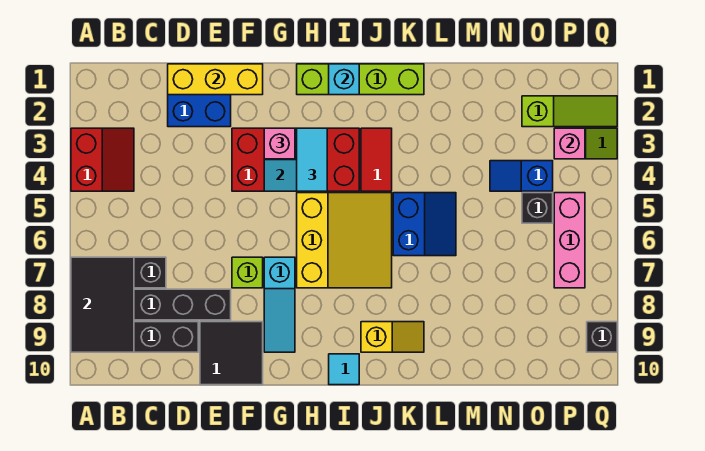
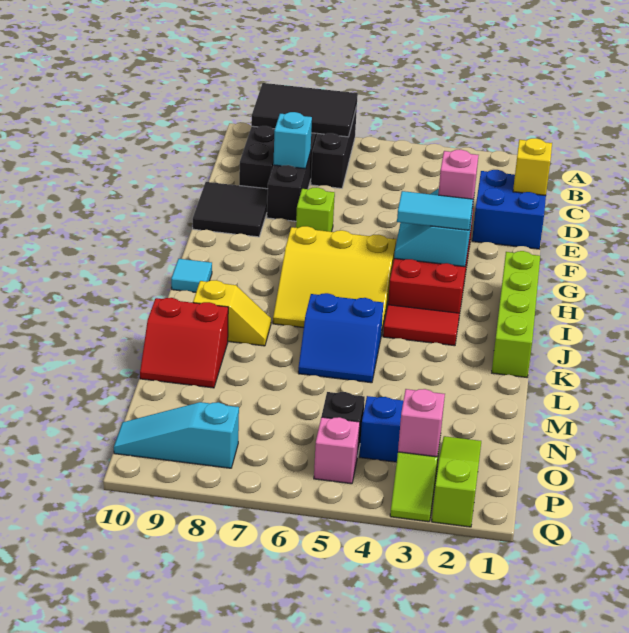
red 2x2 slope [71,128,134,191] -> red 2x2 slope moved to [140,298,228,388]
yellow 1x3 brick [168,64,263,95] -> yellow 1x1 brick [513,138,552,195]
cyan 1x3 slope [264,257,295,352] -> cyan 1x3 slope moved to [114,402,239,468]
cyan 1x1 brick [329,64,359,95] -> cyan 1x1 brick moved to [273,112,312,169]
yellow 1x2 slope [361,322,424,352] -> yellow 1x2 slope turned to [193,280,271,346]
lime 1x3 slope [522,96,617,127] -> lime 1x3 slope turned to [432,436,481,527]
pink 1x3 brick [554,193,585,288] -> pink 1x1 brick [314,417,360,484]
black 1x1 brick [587,322,617,352] -> none

